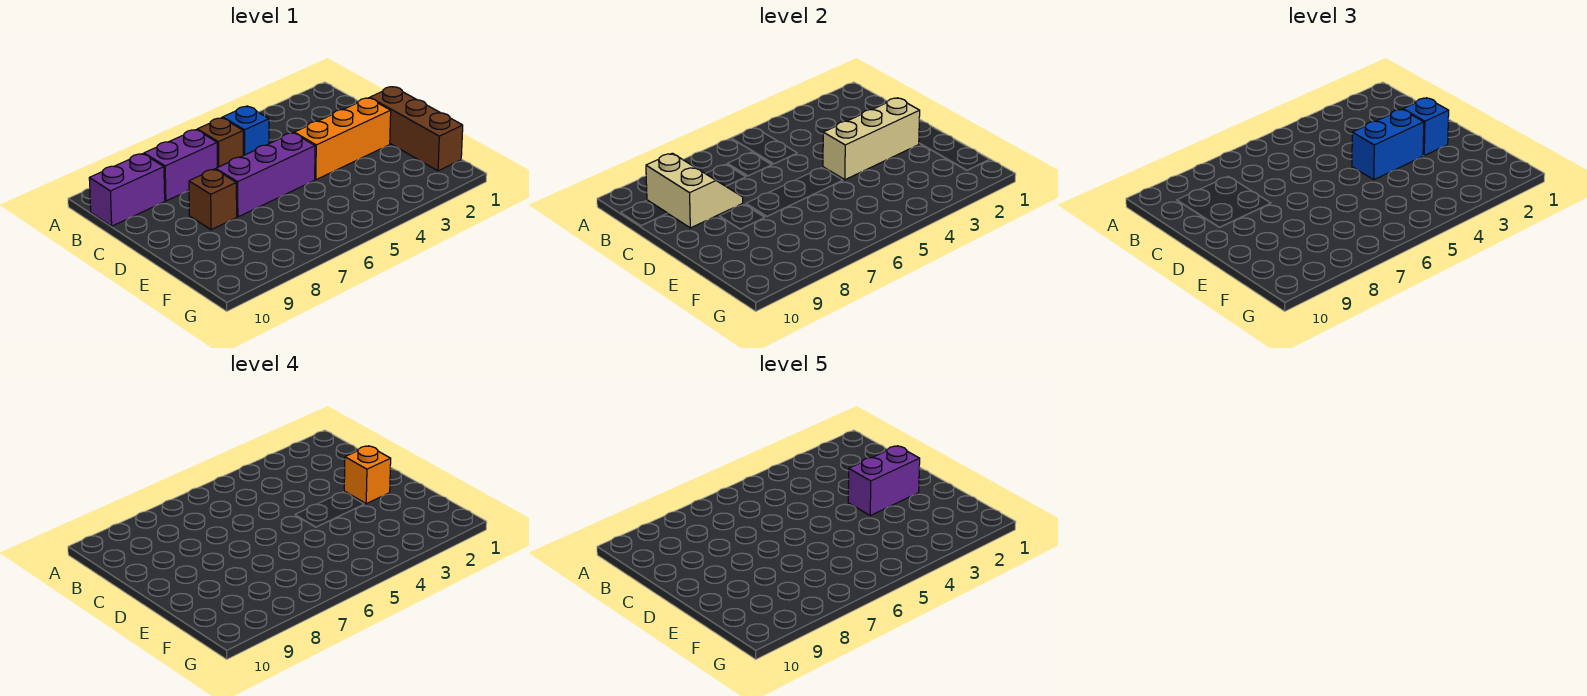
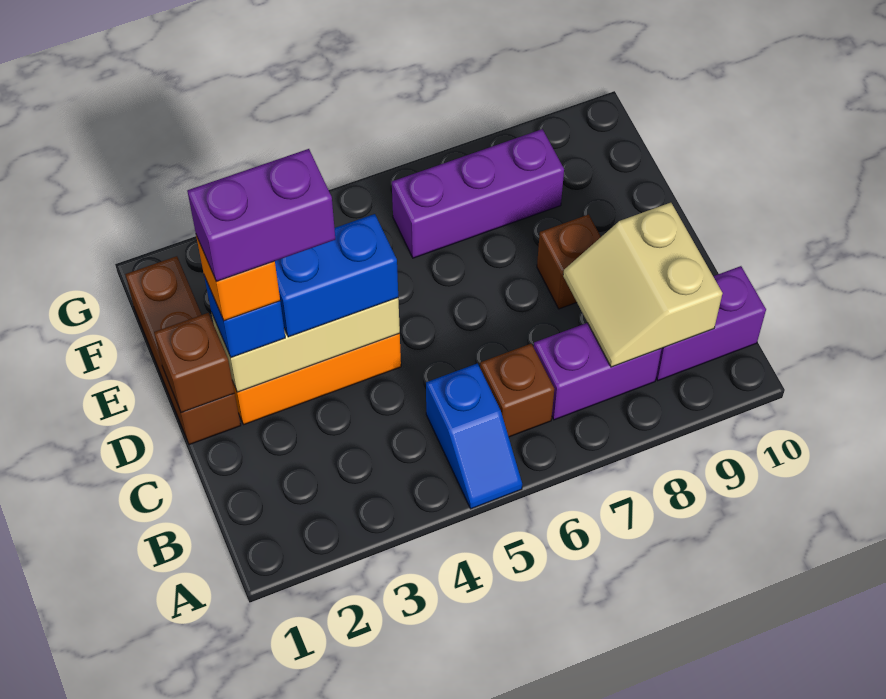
none -> brown 1x1 brick [154,313,234,413]
purple 1x3 brick [216,133,315,217] -> purple 1x3 brick moved to [392,129,564,258]

